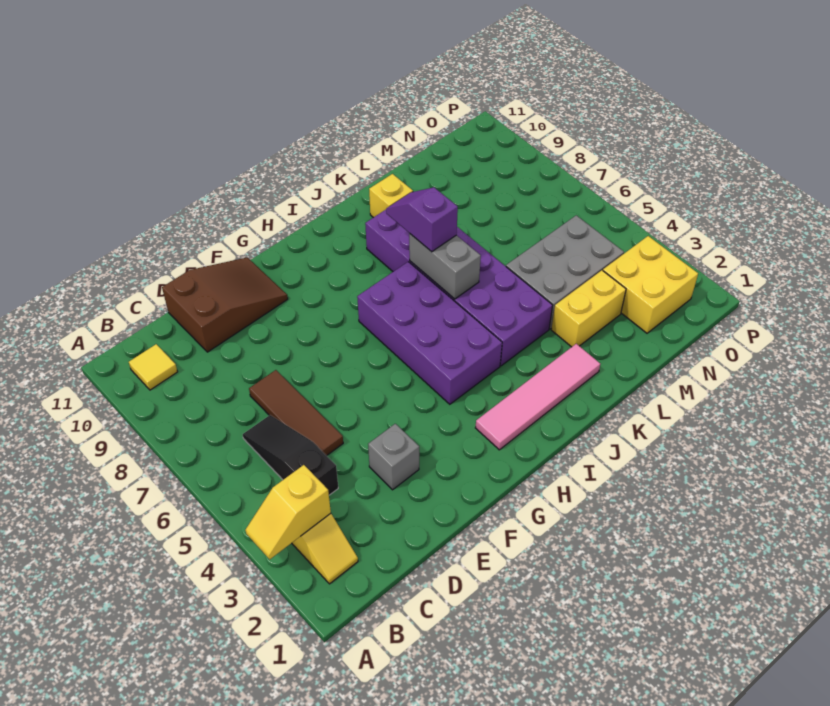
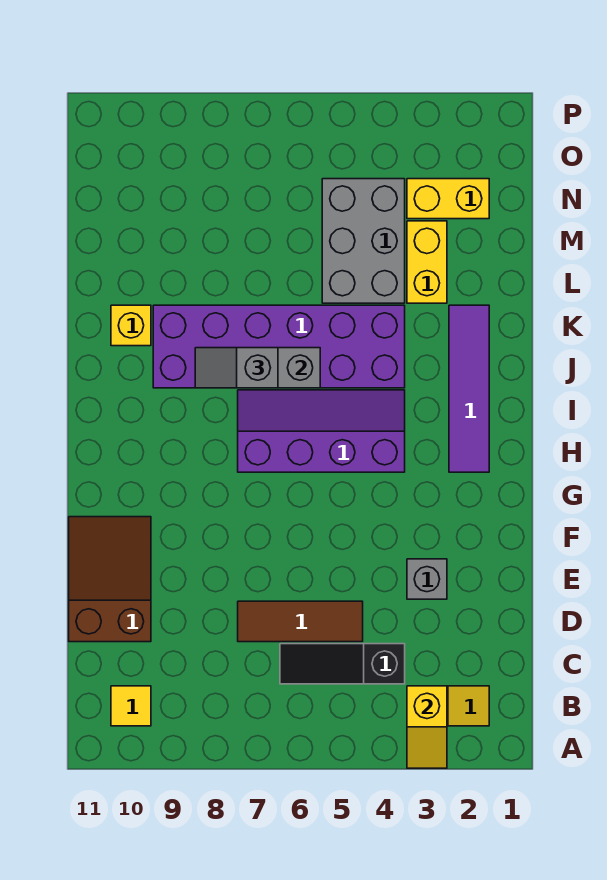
pink 1x4 tile [476,344,600,450] -> purple 1x4 tile [449,305,489,472]
purple 2x4 brick [357,262,502,404] -> purple 2x4 slope [238,390,405,472]
purple 1x2 slope [386,187,458,252] -> grey 1x2 slope [195,348,278,388]
yellow 2x2 brick [603,236,698,333] -> yellow 1x2 brick [407,179,489,219]

